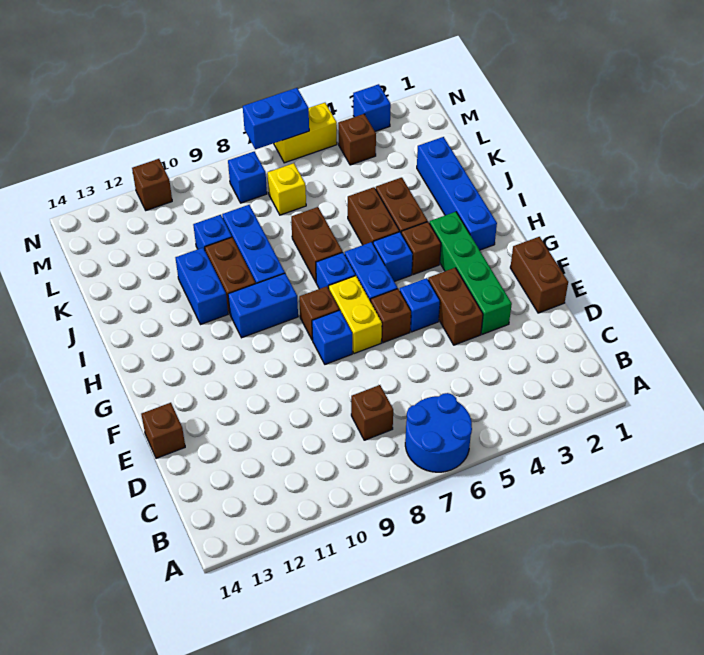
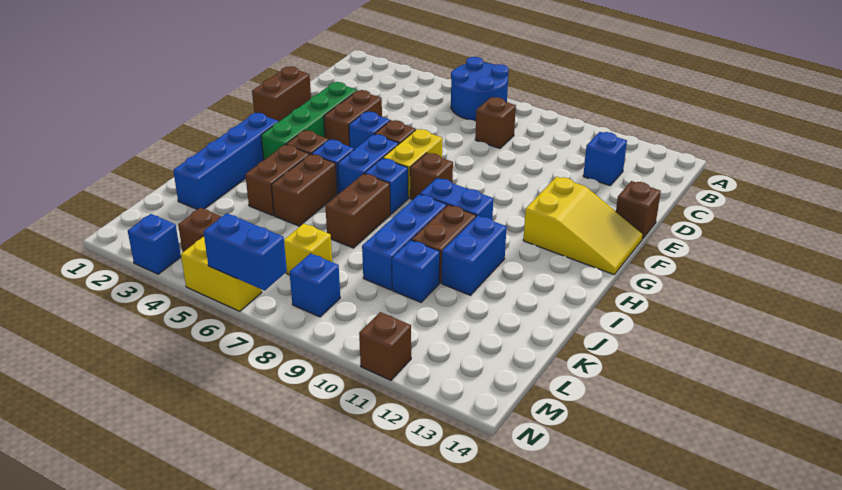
blue 1x1 brick [312,310,352,364] -> blue 1x1 brick moved to [583,132,627,186]
none -> yellow 2x3 slope [523,177,643,275]

